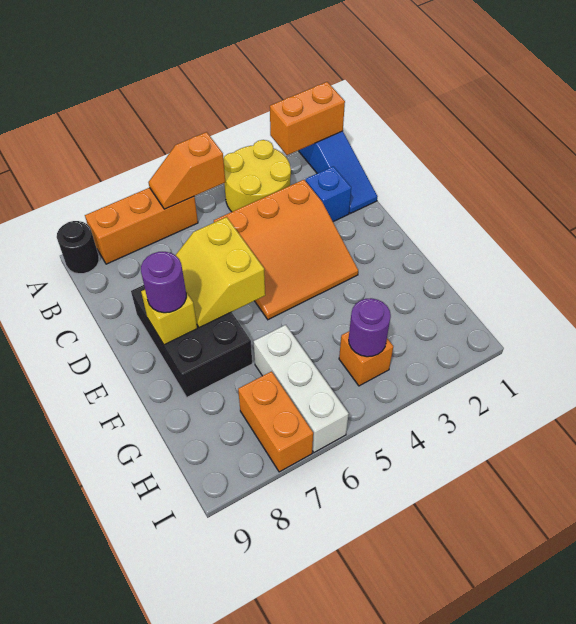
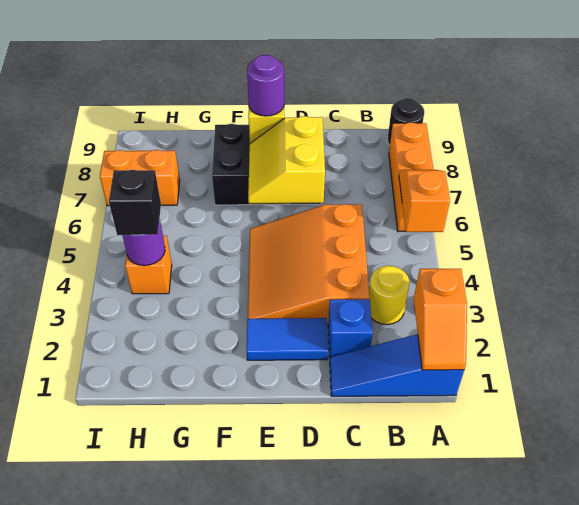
orange 1x2 brick [270,82,345,155] -> orange 1x2 slope [414,269,467,370]
yellow 2x2 round brick [223,140,291,212] -> yellow 1x1 round brick [369,266,409,325]
none -> blue 1x2 tile [247,318,328,360]
yellow 2x2 slope [176,217,265,328] -> yellow 2x2 slope turned to [248,116,325,203]
white 1x3 brick [253,325,349,452] -> none
none -> black 1x1 brick [109,170,161,235]

